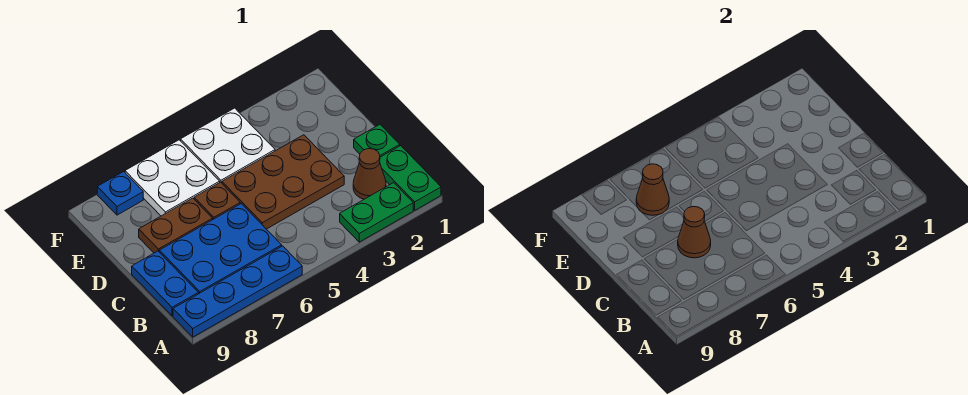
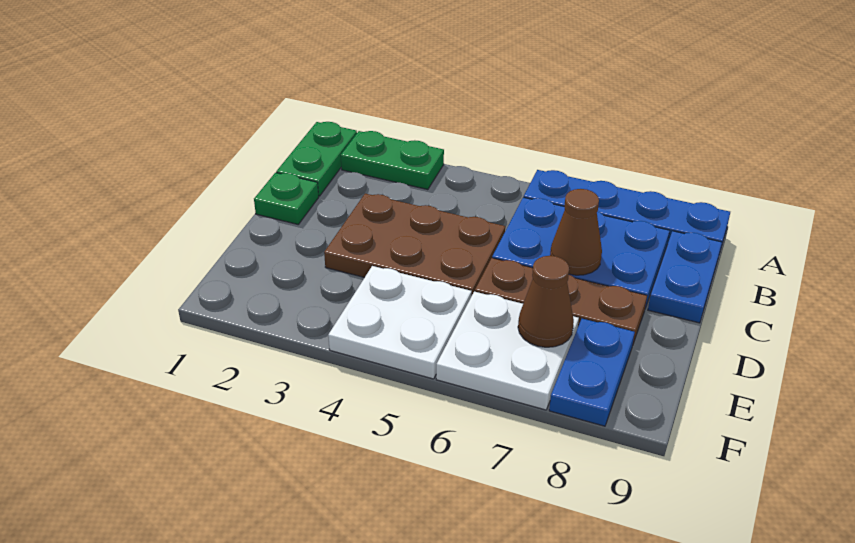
brown 1x1 cone [353,149,386,199] -> none
blue 1x1 plate [97,172,143,215] -> blue 1x2 plate [549,319,635,426]

